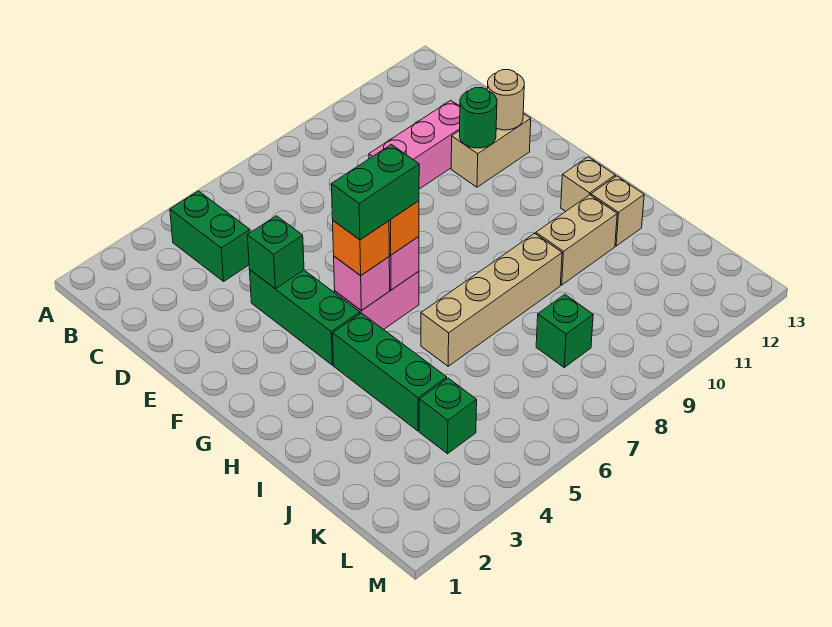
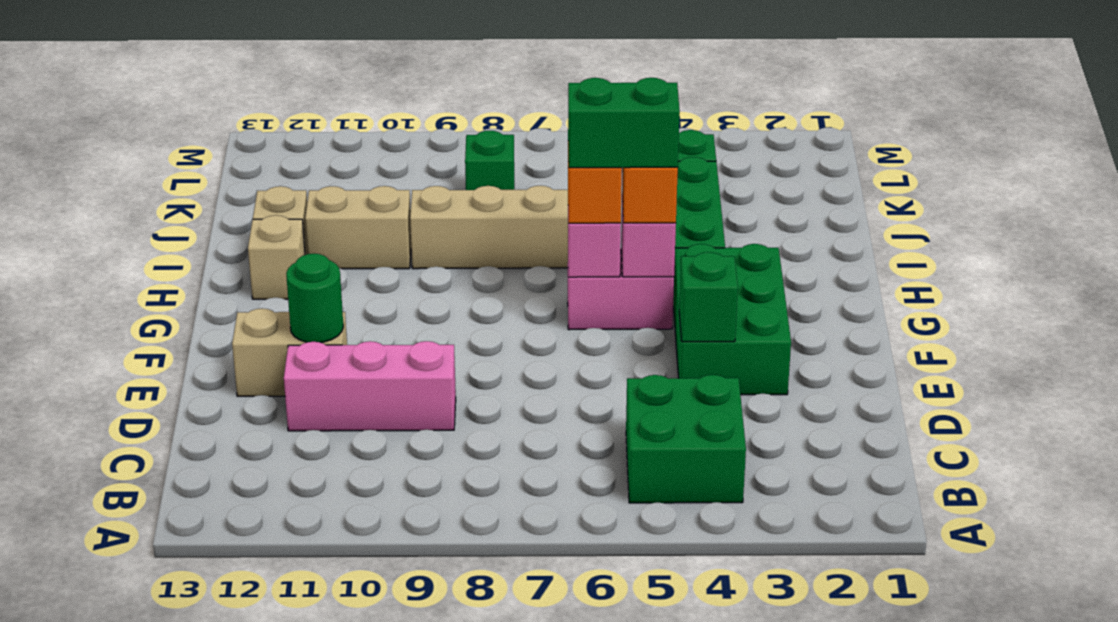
green 1x2 brick [170,191,250,281] -> green 2x2 brick [626,375,746,503]
green 1x3 brick [250,270,360,365] -> green 2x3 brick [673,244,791,395]
tan 1x1 round brick [487,70,524,130] -> none

